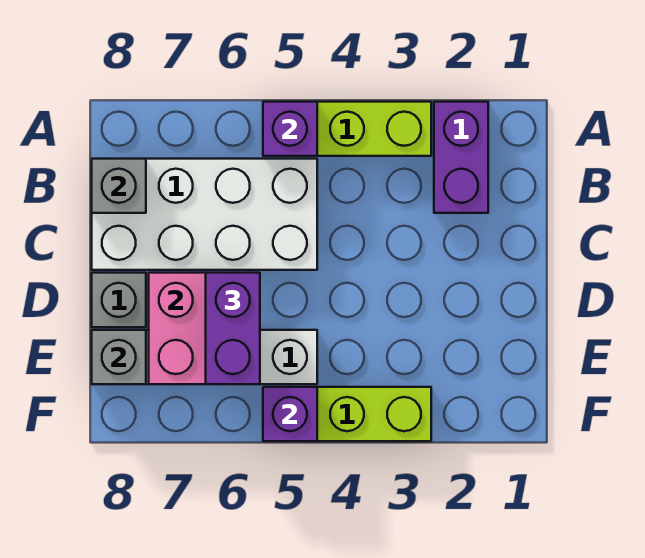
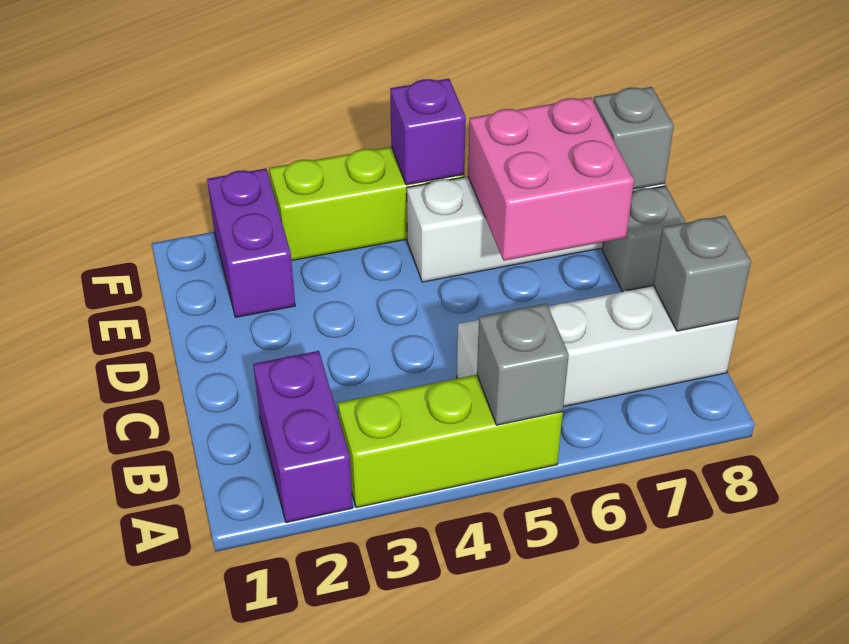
purple 1x1 brick [263,102,317,156] -> grey 1x1 brick [477,304,569,425]
white 2x4 brick [92,159,317,270] -> white 1x4 brick [457,285,738,407]
purple 1x2 brick [206,273,260,384] -> purple 1x2 brick moved to [207,169,295,317]

